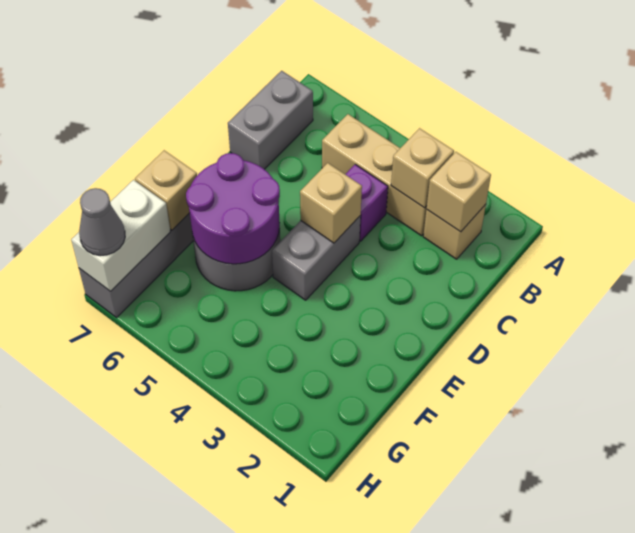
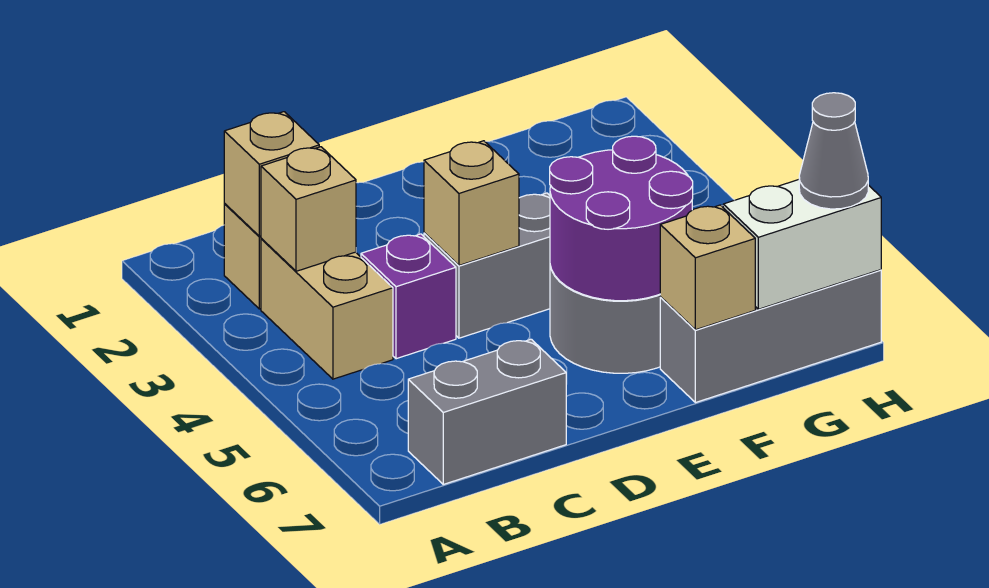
tan 1x3 brick [322,114,427,236] -> tan 1x2 brick [261,239,393,379]

